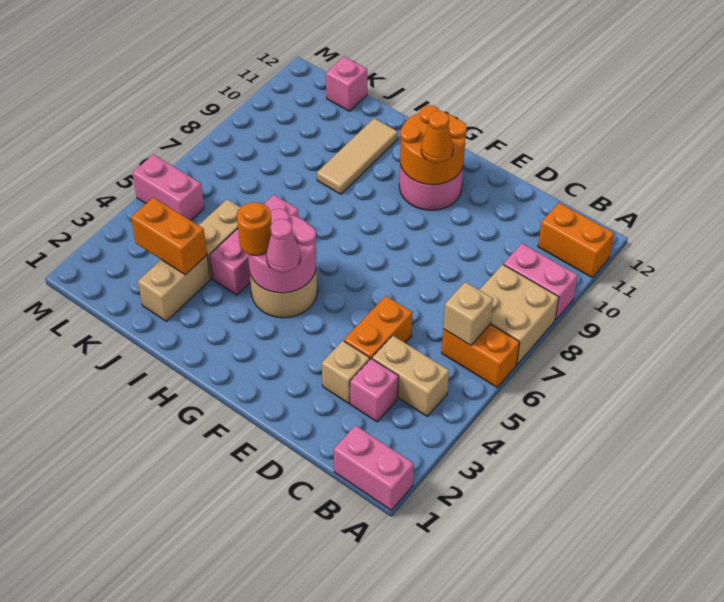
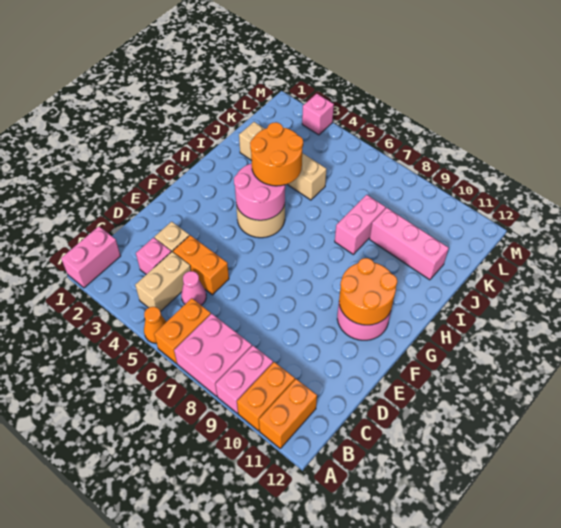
tan 2x2 brick [480,265,559,364] -> pink 2x2 brick [174,314,252,396]
tan 1x1 brick [443,282,493,345] -> none
orange 1x1 cone [421,111,453,163] -> orange 1x1 cone moved to [144,307,166,343]
pink 1x1 cone [266,219,300,272] -> pink 1x1 cone moved to [181,271,206,305]
orange 1x1 round brick [237,202,272,255] -> orange 2x2 round brick [250,122,303,186]
pink 1x3 brick [210,195,299,295] -> pink 1x3 brick moved to [370,208,449,280]
tan 1x3 tile [317,118,398,194] -> none
orange 1x2 brick [131,197,207,275] -> orange 1x2 brick moved to [237,362,295,431]
pink 1x1 brick [326,56,367,111] -> pink 1x1 brick moved to [302,94,334,135]
pink 1x2 brick [132,154,204,220] -> pink 1x2 brick moved to [335,195,386,254]

